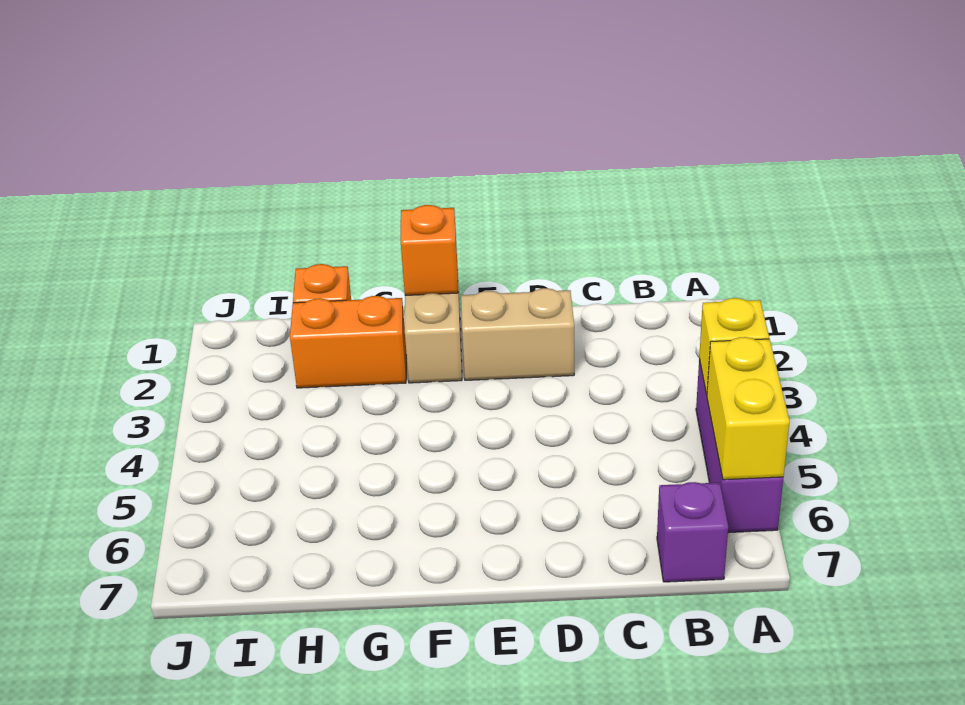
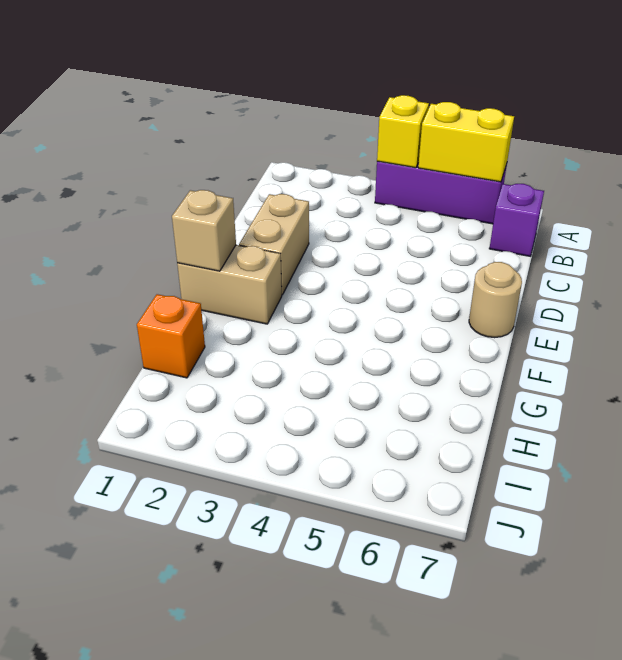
none -> tan 1x1 round brick [469,262,522,338]
orange 1x1 brick [401,205,458,295] -> tan 1x1 brick [172,190,236,271]
orange 1x2 brick [290,296,406,388] -> none

